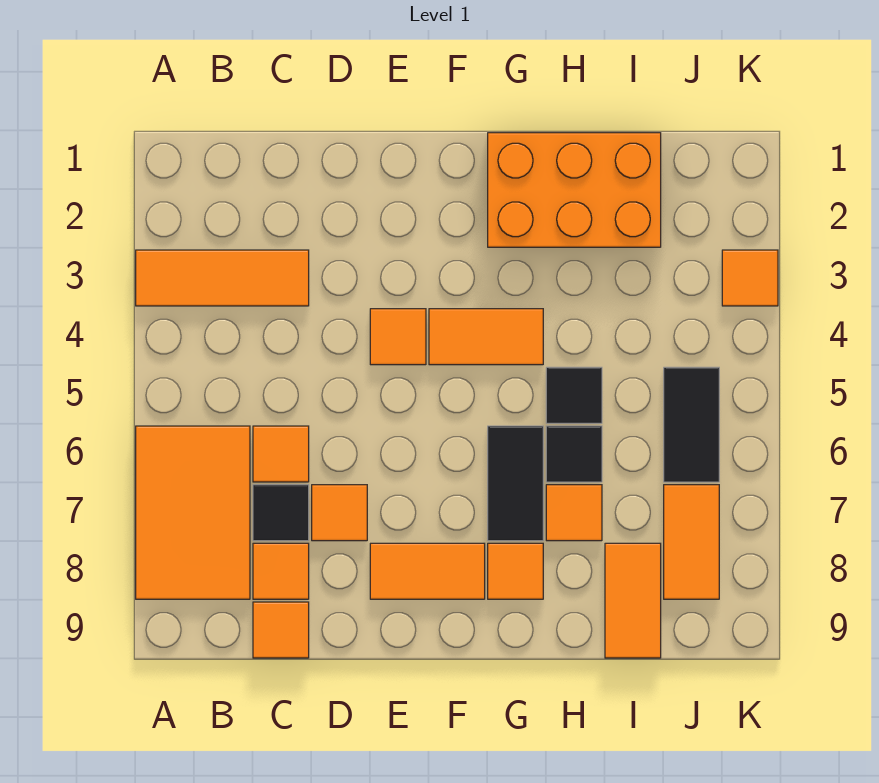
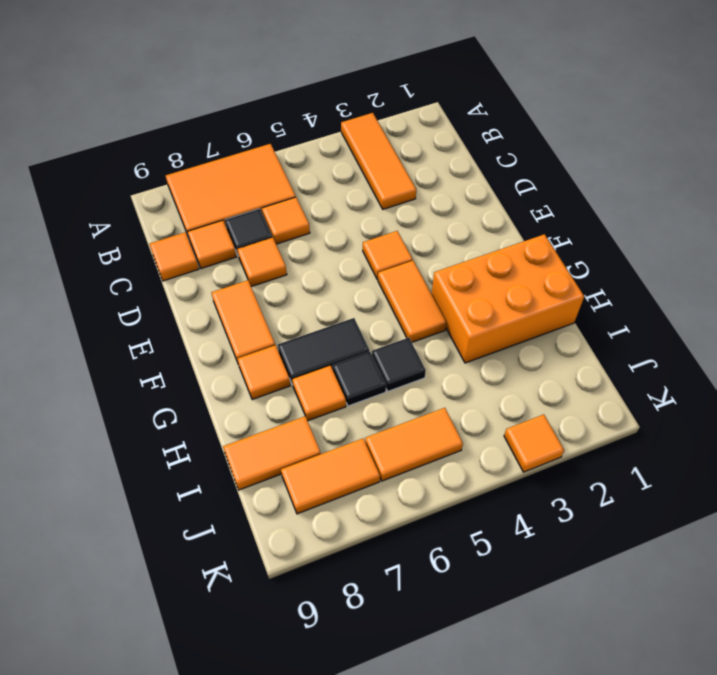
orange 2x3 brick [488,133,661,247] -> orange 2x3 brick turned to [431,234,584,363]
black 1x2 tile [664,367,719,482] -> orange 1x2 tile [365,408,463,481]

